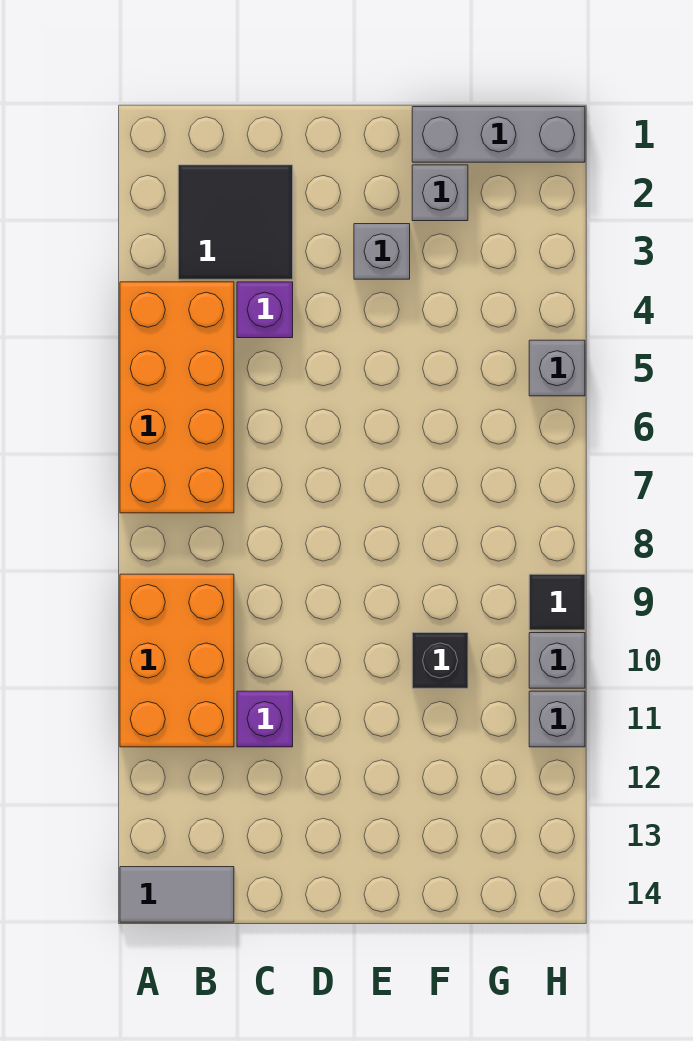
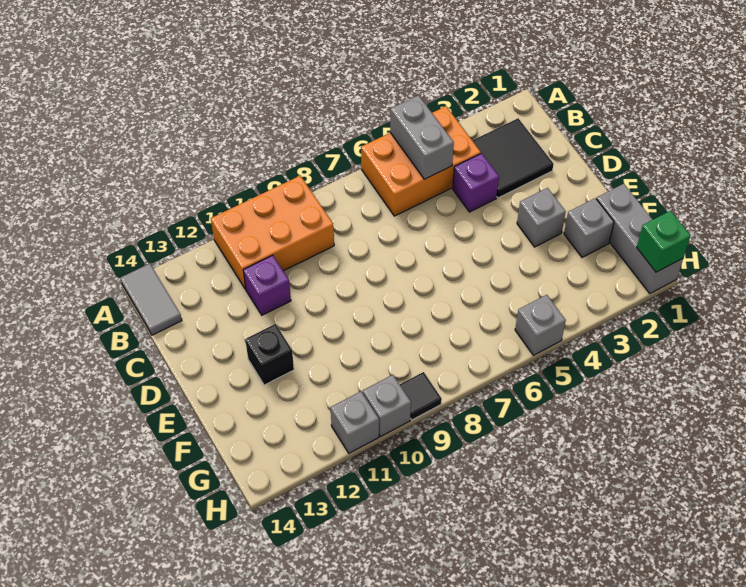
orange 2x4 brick [120,282,234,513] -> orange 2x3 brick [361,106,481,216]
none -> grey 1x2 brick [390,95,454,179]
black 1x1 brick [412,633,468,688] -> black 1x1 brick moved to [245,324,294,385]
none -> green 1x1 brick [637,211,690,272]

